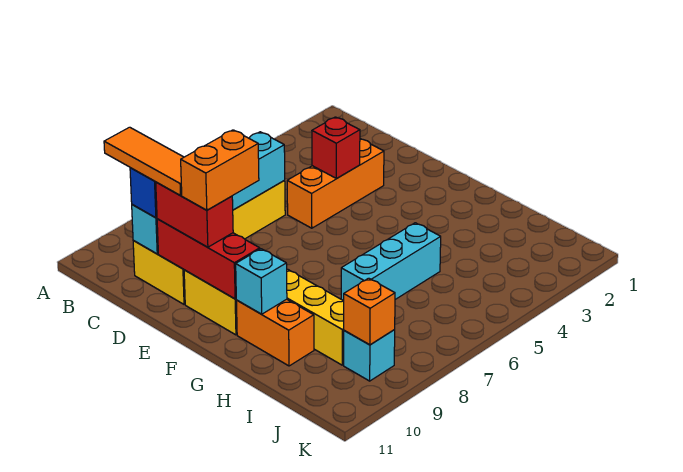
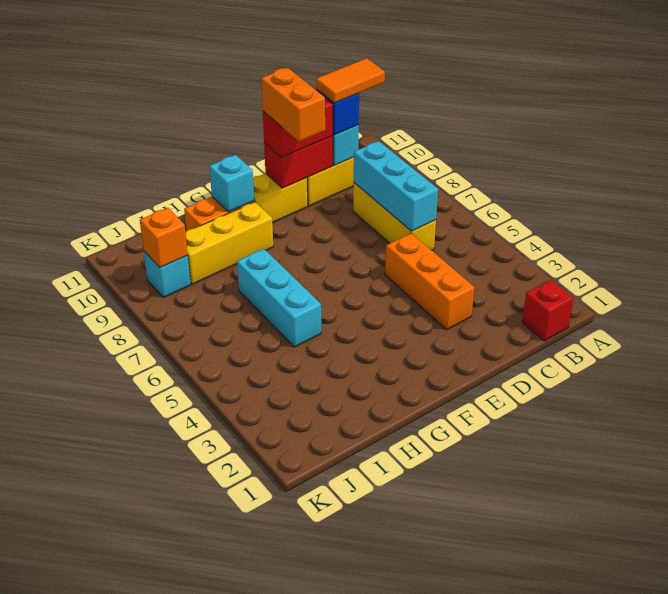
orange 1x3 tile [104,127,184,195] -> orange 1x2 tile [316,58,385,103]
red 1x1 brick [312,117,360,179] -> red 1x1 brick moved to [522,280,573,341]
red 1x3 brick [157,219,260,299] -> red 1x2 brick [264,136,333,188]

